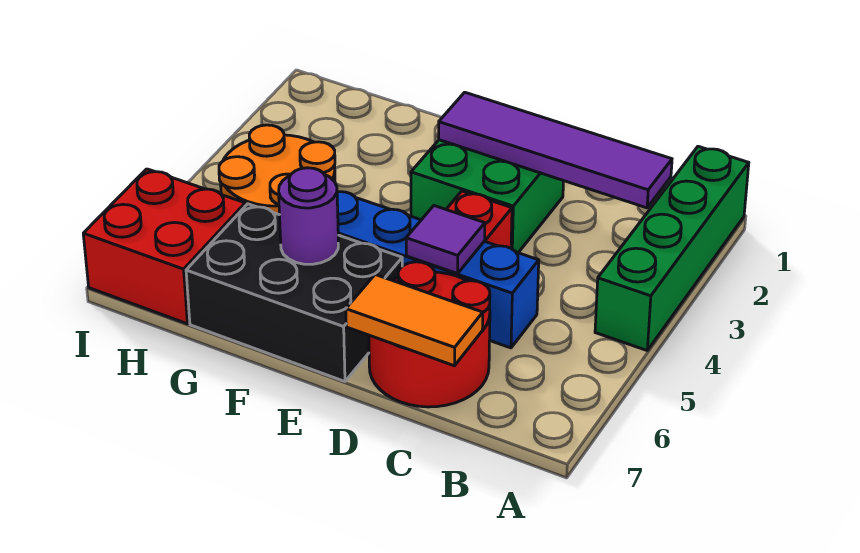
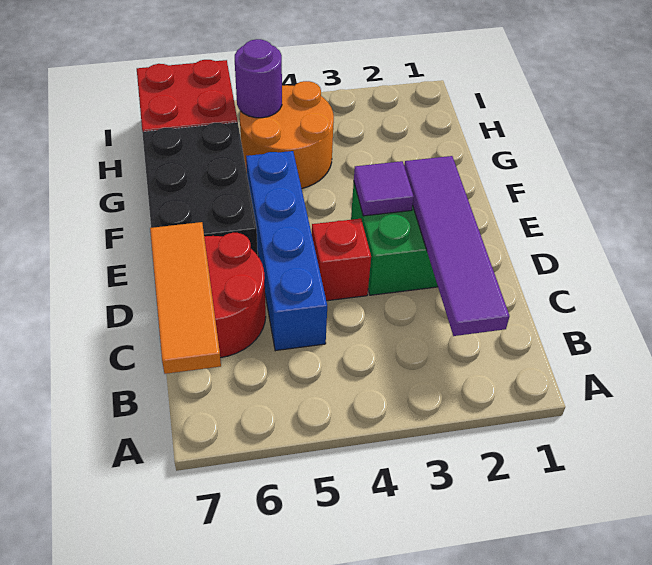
green 1x4 brick [595,146,749,350] -> none
orange 1x2 tile [346,275,483,366] -> orange 1x3 tile [150,222,221,374]
purple 1x1 tile [406,206,485,274] -> purple 1x1 tile moved to [354,161,414,216]
purple 1x1 round brick [279,168,338,264] -> purple 1x1 round brick moved to [235,39,282,118]

